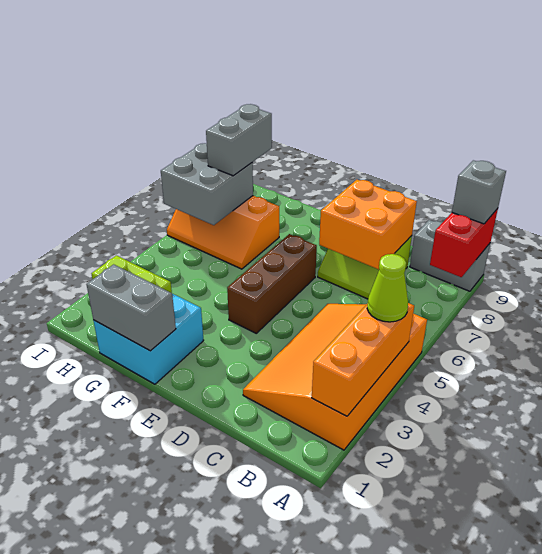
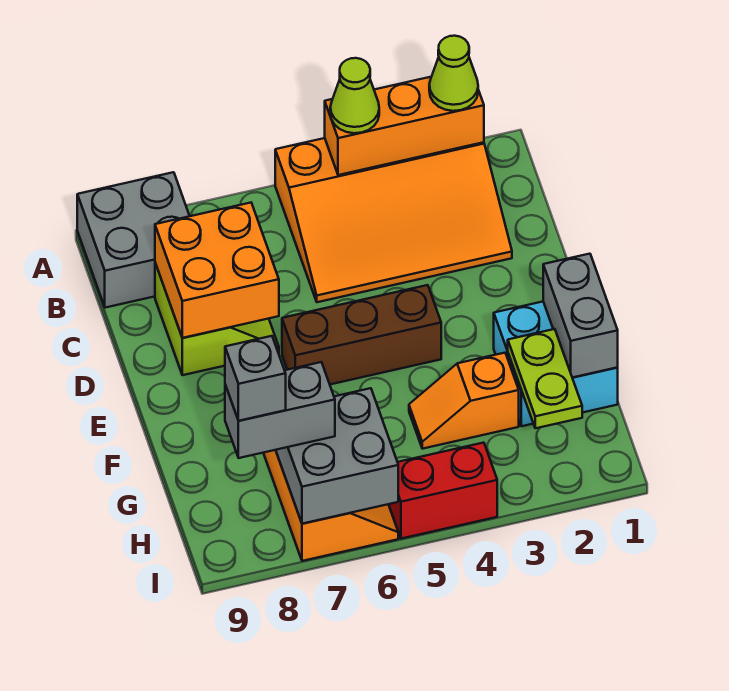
none -> lime 1x1 cone [429,36,478,111]
red 1x2 brick [430,209,498,277] -> red 1x2 brick moved to [389,443,497,539]
grey 1x2 brick [410,220,490,291] -> grey 2x2 brick [77,172,189,308]
grey 1x1 brick [452,160,506,224] -> grey 1x1 brick moved to [225,336,286,421]
none -> orange 1x2 slope [409,353,519,449]

